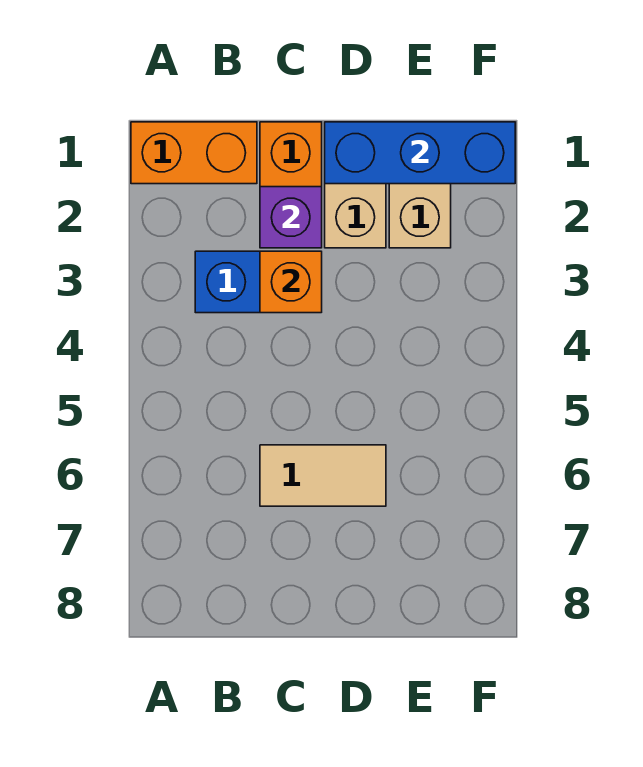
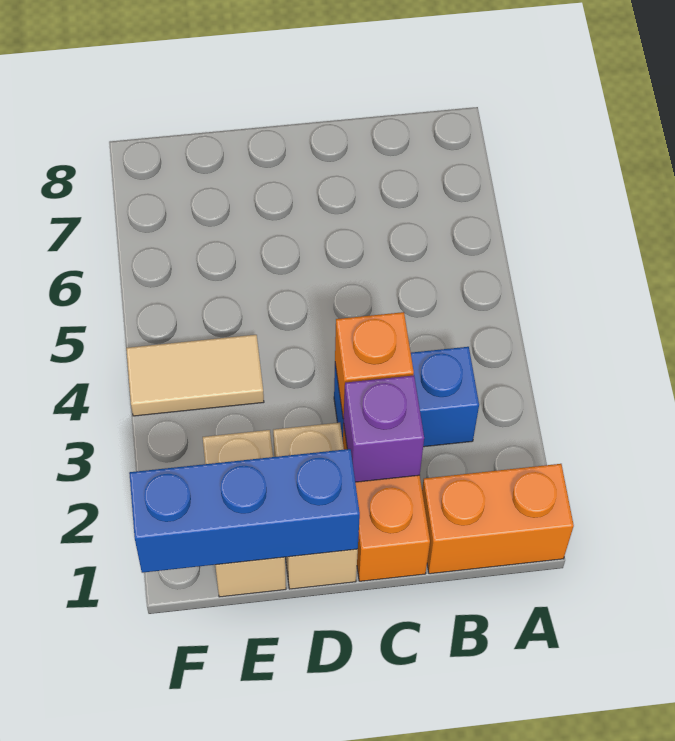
tan 1x2 tile [260,445,386,506] -> tan 1x2 tile moved to [126,335,264,416]

